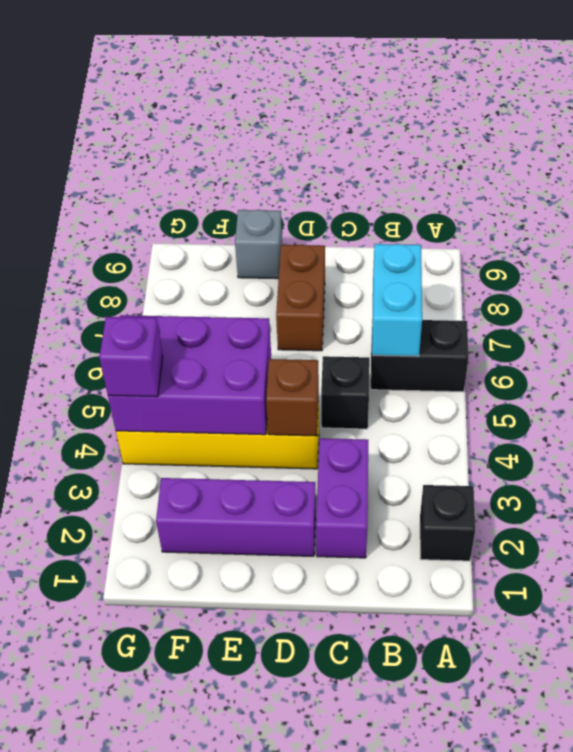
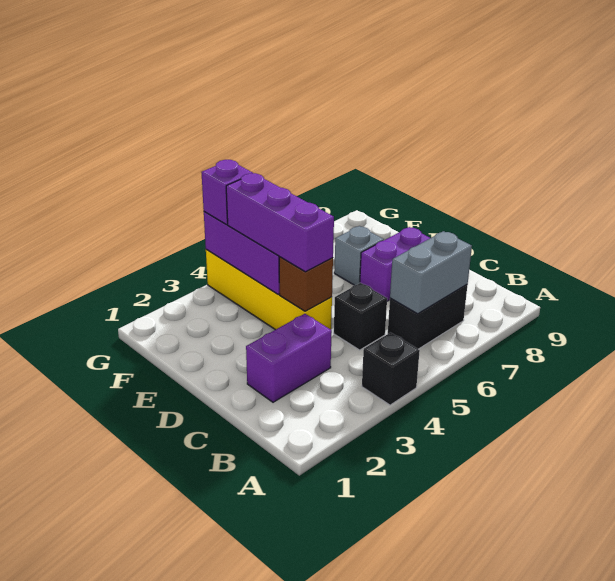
black 1x1 brick [420,485,475,561] -> black 1x1 brick moved to [362,333,420,405]
black 1x2 brick [371,320,469,392] -> black 1x2 brick turned to [388,285,467,349]
cyan 1x2 brick [372,244,422,356] -> grey 1x2 brick [390,231,472,314]
purple 1x3 brick [156,478,316,556] -> purple 1x3 brick moved to [226,173,334,272]
brown 1x2 brick [276,245,325,351] -> purple 1x2 brick [360,227,430,301]
grey 1x1 brick [235,210,282,279] -> grey 1x1 brick moved to [334,226,384,285]

